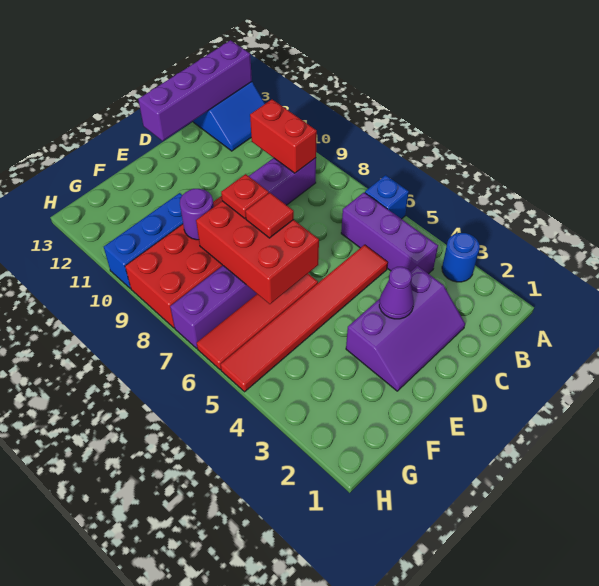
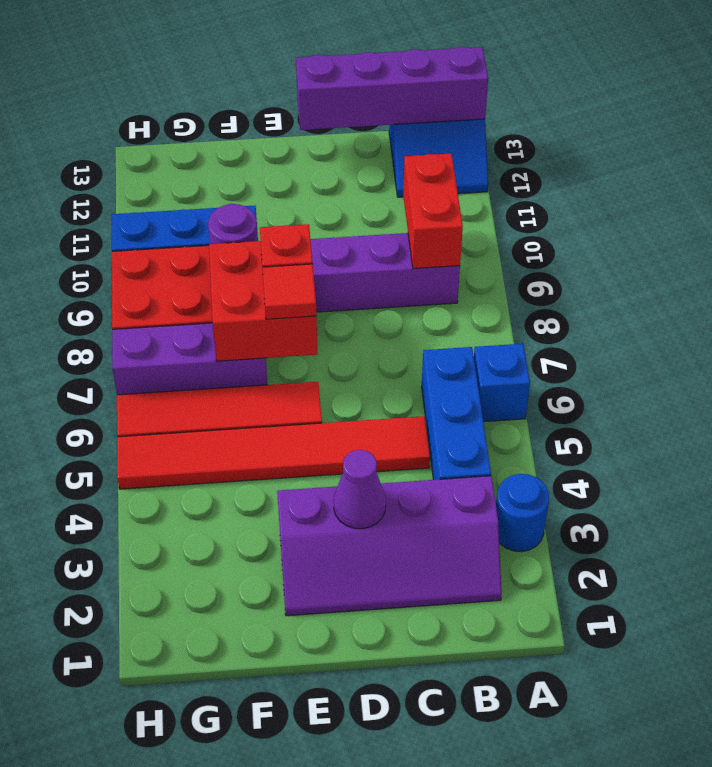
purple 1x3 brick [341,193,438,274] -> blue 1x3 brick [422,347,491,480]
purple 2x3 slope [346,266,465,391] -> purple 2x4 slope [277,476,502,616]
red 2x3 brick [196,201,319,304] -> red 2x2 brick [209,241,318,361]

